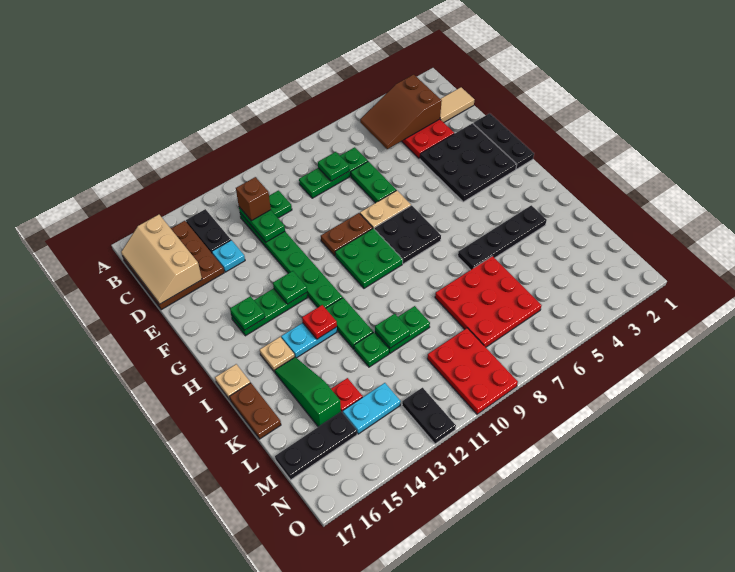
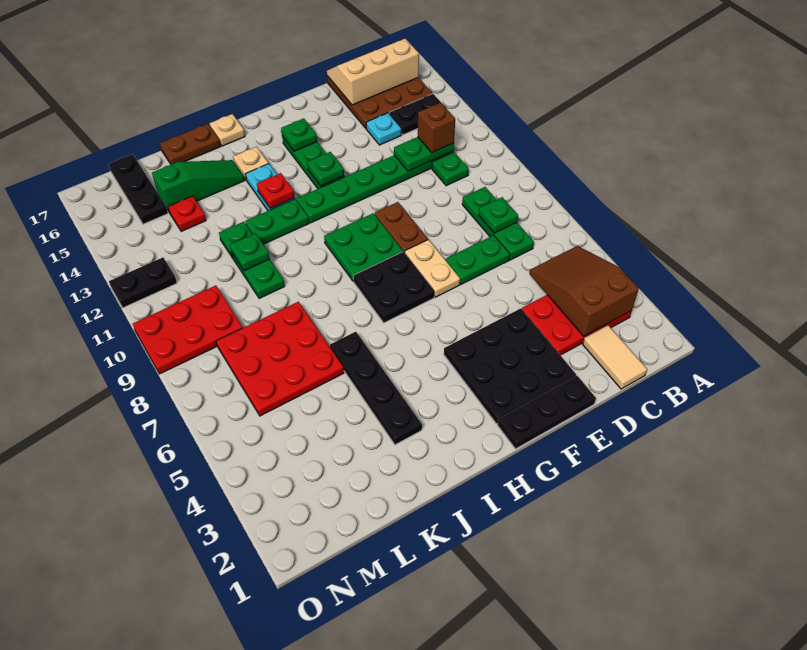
cyan 1x2 plate [343,383,401,434] -> none

